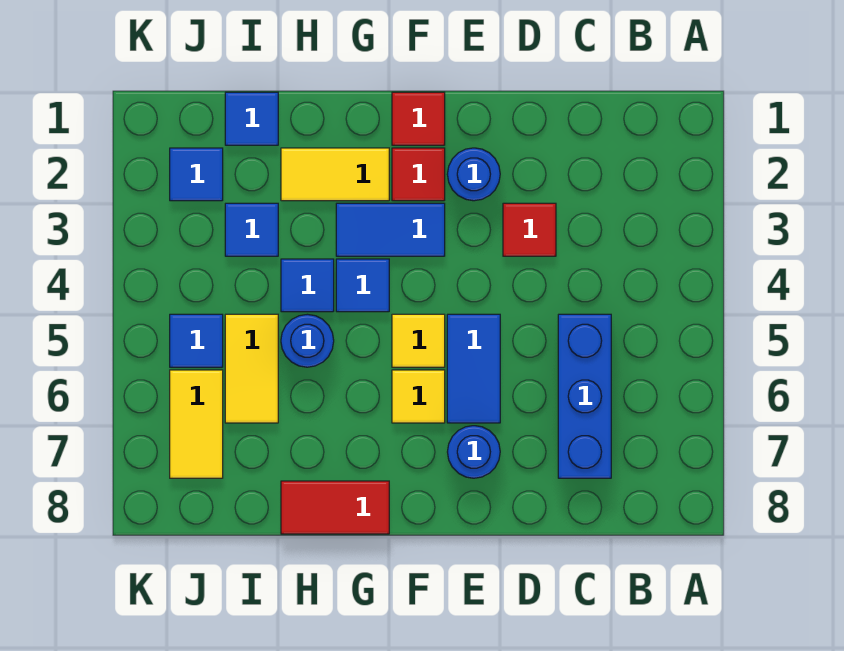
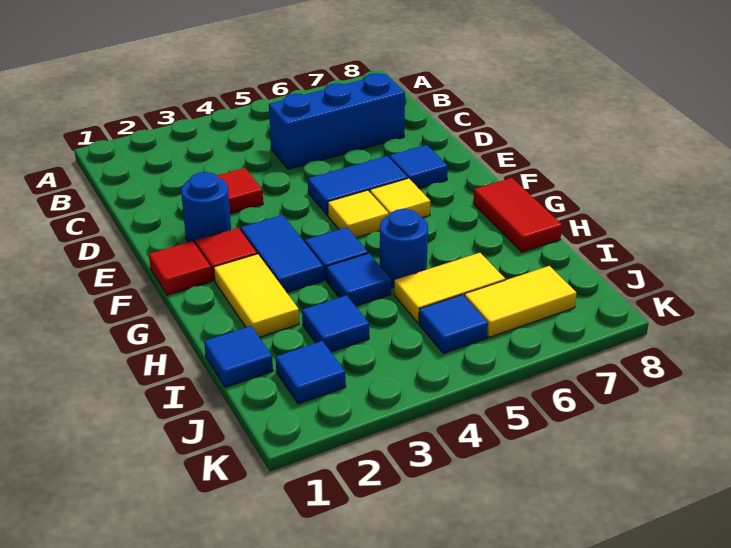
blue 1x1 round brick [448,426,500,478] -> blue 1x1 tile [389,145,448,188]

